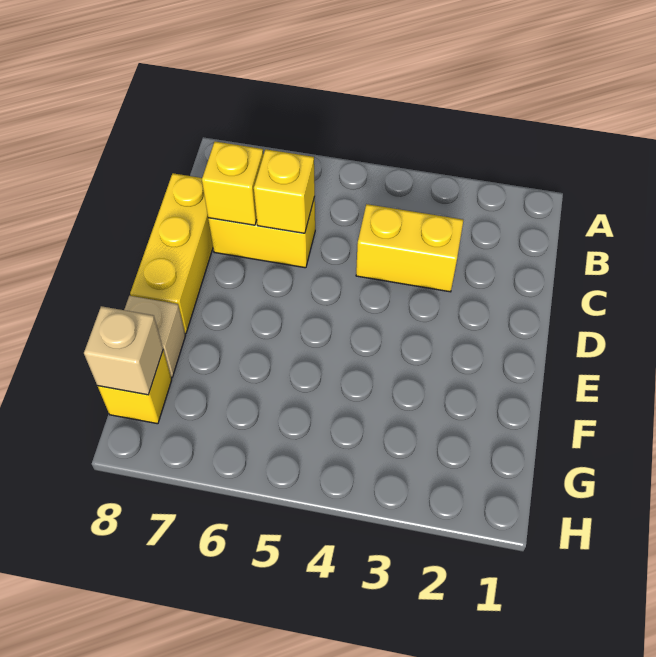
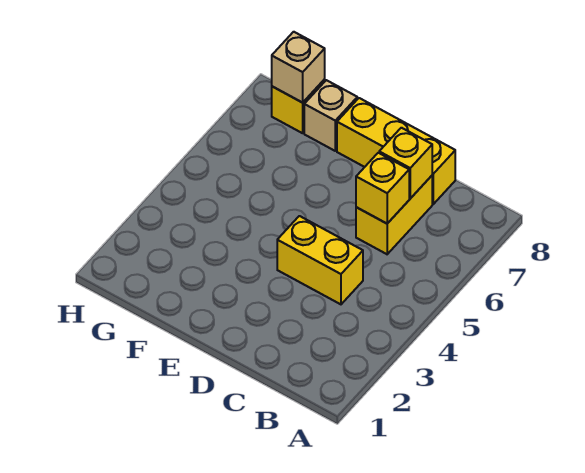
yellow 1x2 brick [356,204,463,292] -> yellow 1x2 brick turned to [277,216,363,304]

